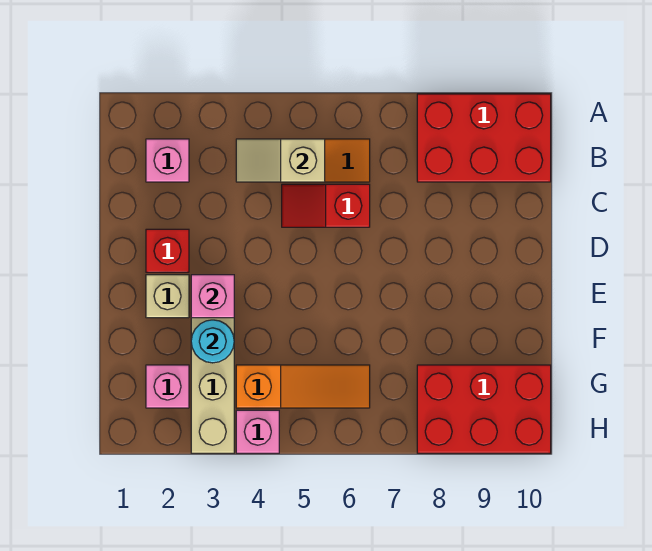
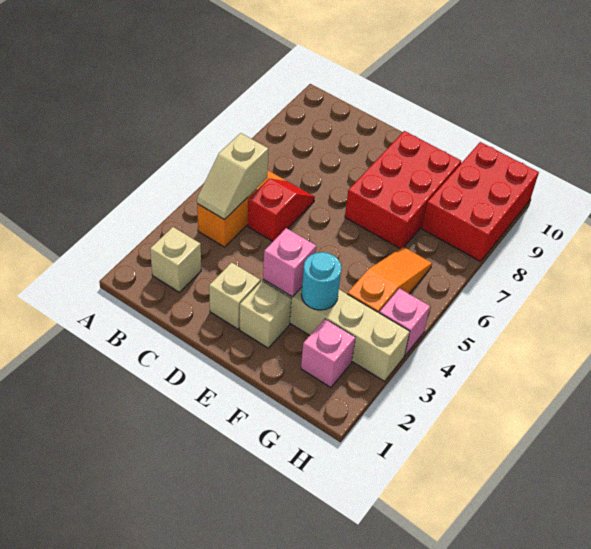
red 2x3 brick [417,94,551,182] -> red 2x3 brick moved to [345,131,461,248]
pink 1x1 brick [146,139,189,182] -> tan 1x1 brick [150,227,201,292]
red 1x2 slope [282,184,370,227] -> red 1x2 slope turned to [248,179,315,241]
red 1x1 brick [146,229,189,272] -> tan 1x1 brick [209,262,261,329]

